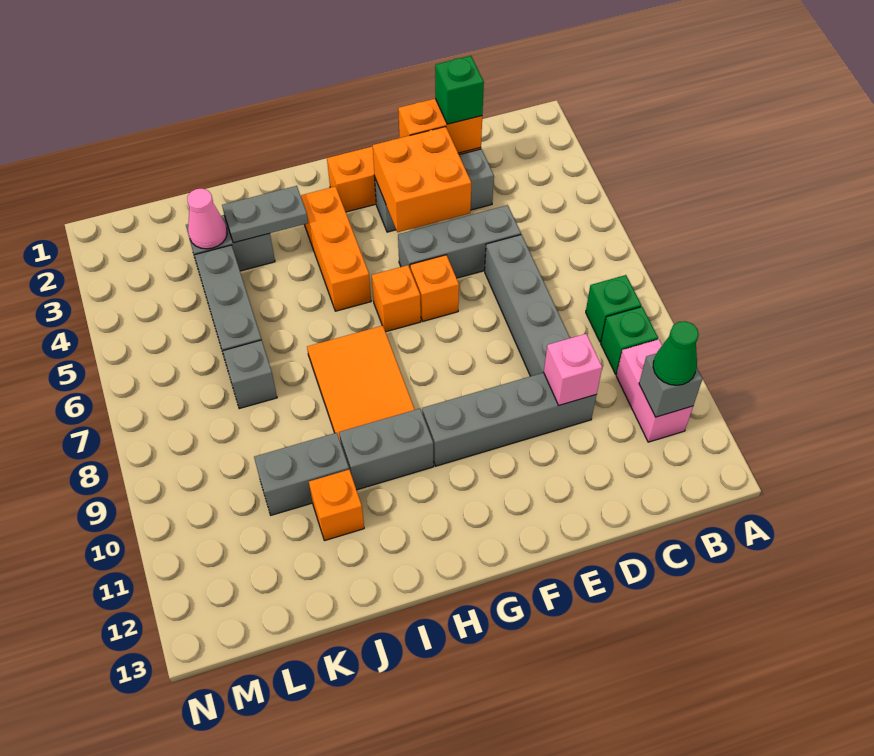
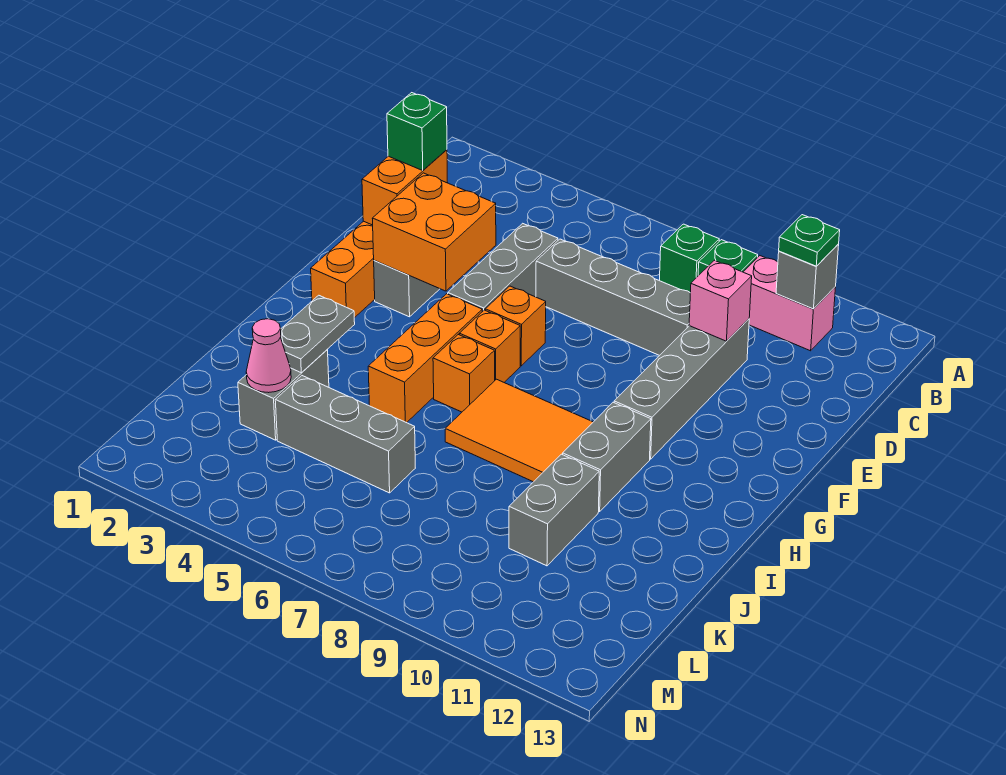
green 1x1 cone [653,321,699,385] -> green 1x1 plate [779,215,840,266]
orange 1x3 brick [301,186,371,311] -> orange 1x3 brick turned to [368,294,482,423]
orange 1x1 brick [309,470,364,541] -> orange 1x1 brick moved to [433,335,495,412]
grey 1x1 brick [223,340,277,409] -> none

